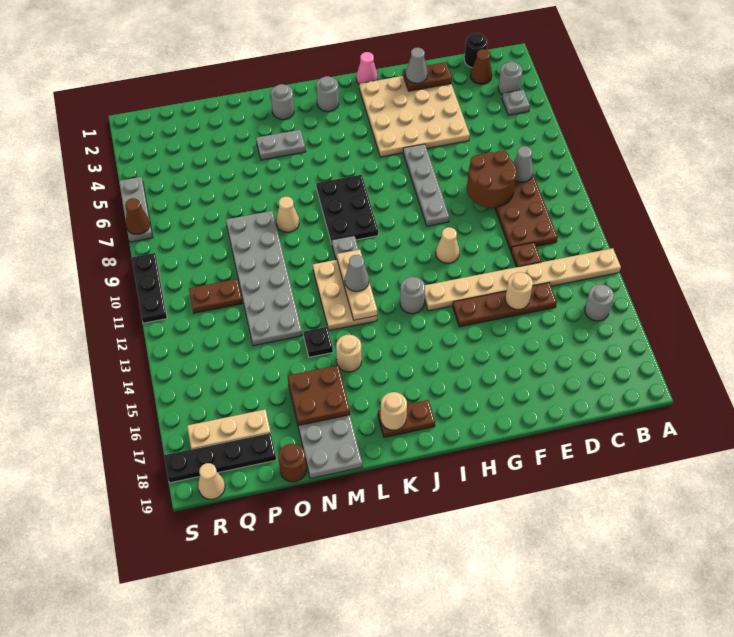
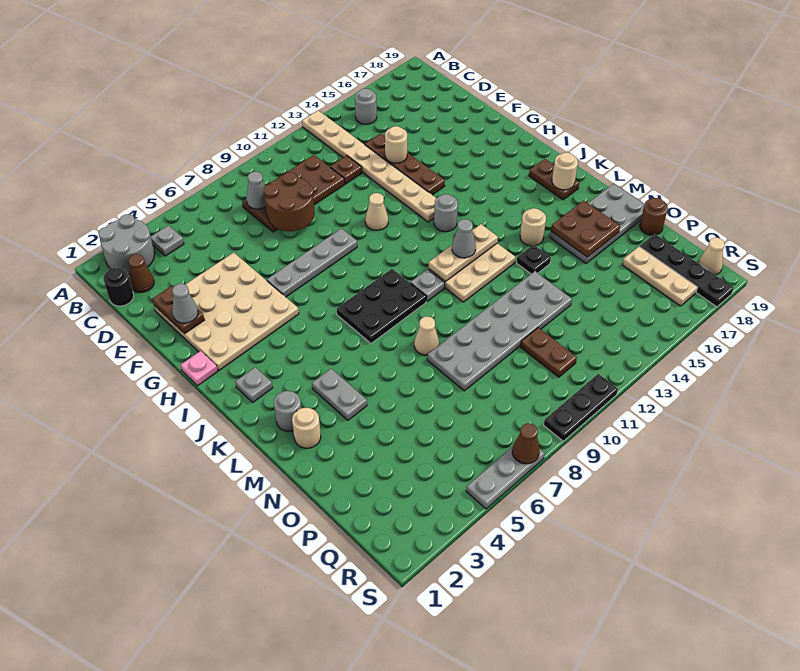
grey 1x1 round brick [498,62,523,95] -> grey 2x2 round brick [98,214,155,275]
pink 1x1 cone [356,52,378,84] -> pink 1x1 plate [181,351,218,386]
grey 1x1 round brick [316,76,339,112] -> grey 1x1 plate [235,367,273,402]
none -> tan 1x1 round brick [292,408,321,448]

